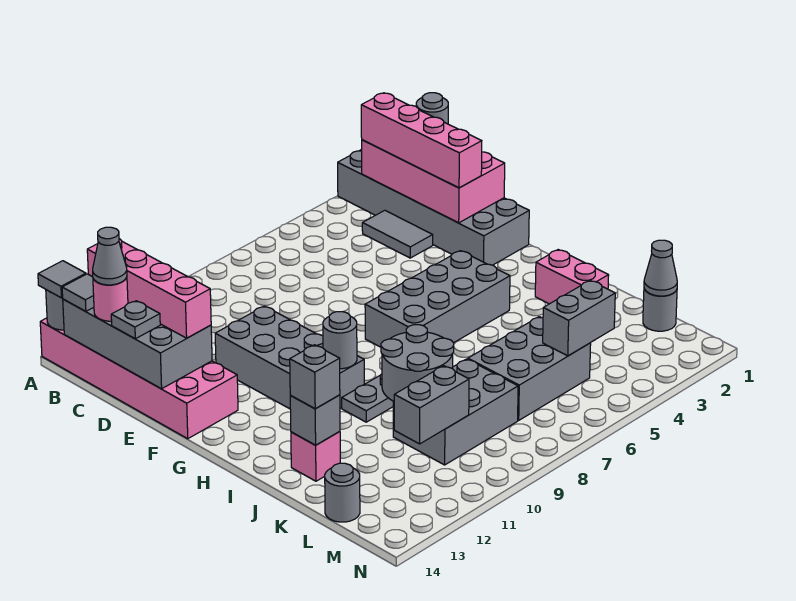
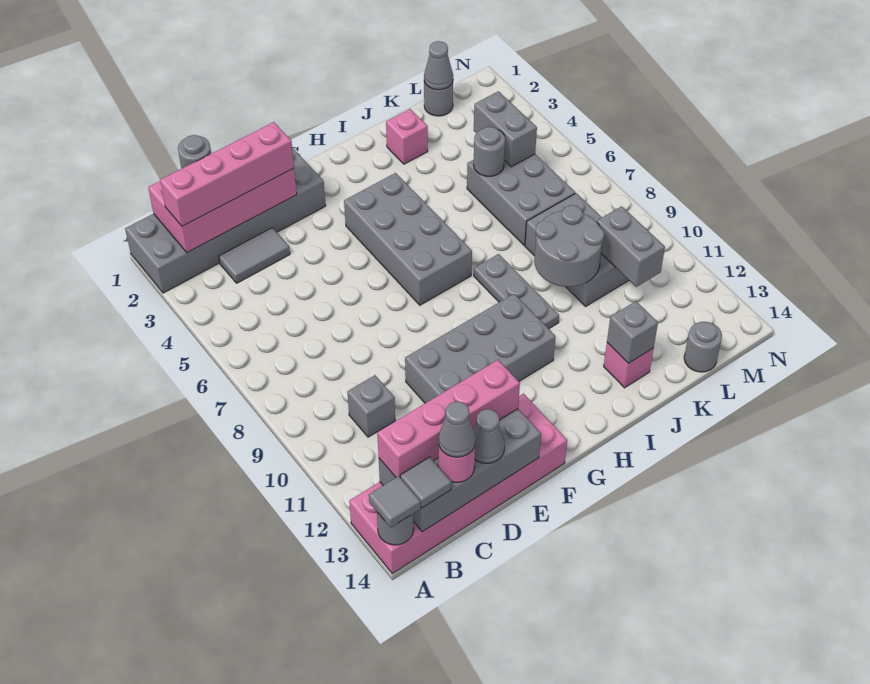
grey 1x1 plate [111,301,160,339] -> grey 1x1 cone [474,409,505,463]
grey 1x1 round brick [323,312,357,369] -> grey 1x1 round brick moved to [474,127,505,176]
pink 1x2 brick [535,250,609,304] -> pink 1x1 brick [386,109,428,164]
grey 1x1 brick [290,345,340,409] -> grey 1x1 brick moved to [347,375,395,437]

